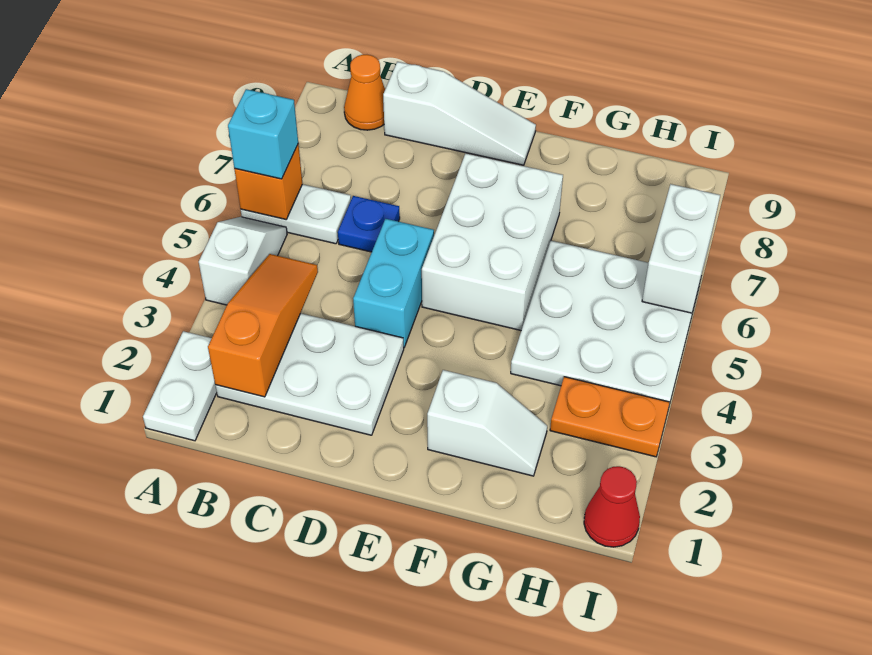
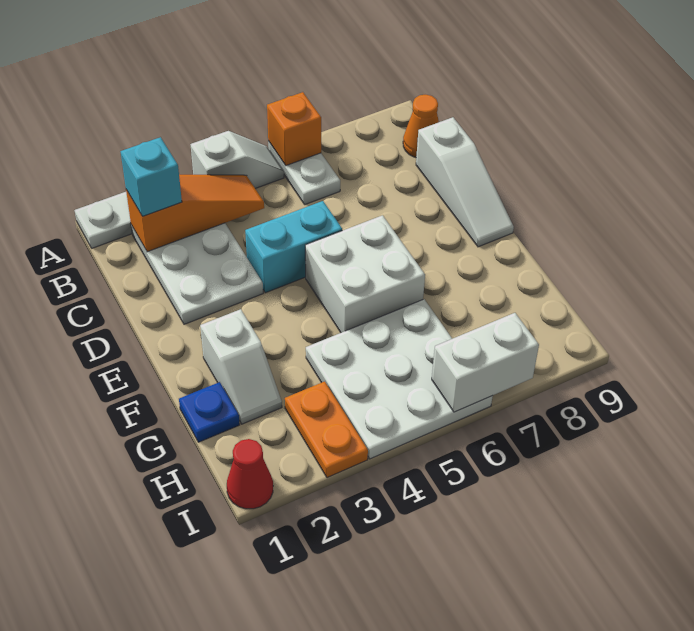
cyan 1x1 brick [228,89,298,179] -> cyan 1x1 brick moved to [121,137,182,216]
blue 1x1 plate [338,196,400,252] -> blue 1x1 plate moved to [179,382,240,442]
white 2x3 brick [422,153,563,330] -> white 2x2 brick [305,215,425,333]

